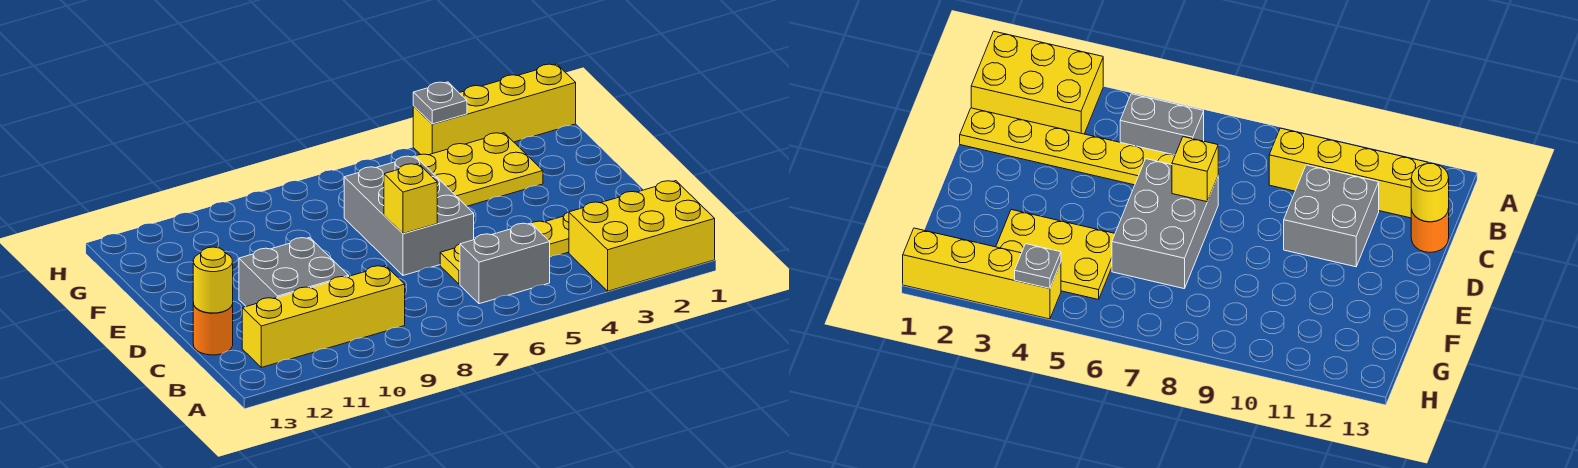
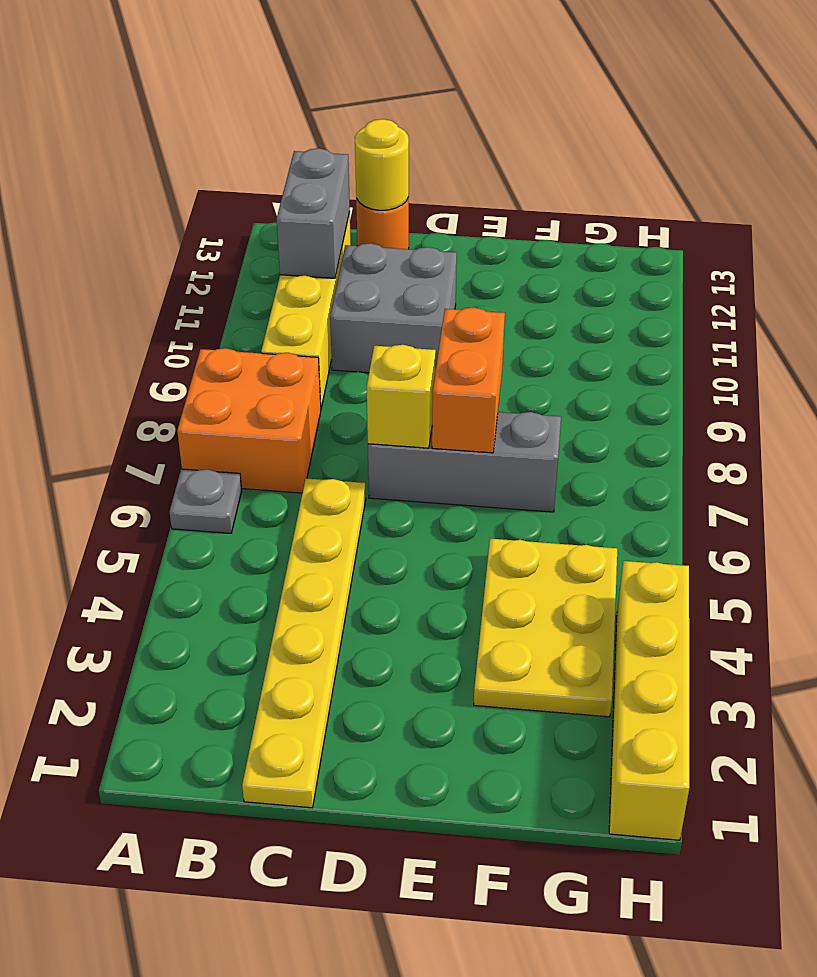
yellow 2x3 brick [569,181,715,291] -> none
none -> orange 2x2 brick [177,348,321,493]
grey 1x2 brick [460,223,550,304] -> grey 1x2 brick moved to [277,148,350,278]
grey 2x3 brick [344,156,474,275] -> grey 1x3 brick [368,412,561,512]
none -> orange 1x2 brick [432,307,505,453]
grey 1x1 plate [413,82,467,124] -> grey 1x1 plate moved to [170,469,242,533]

